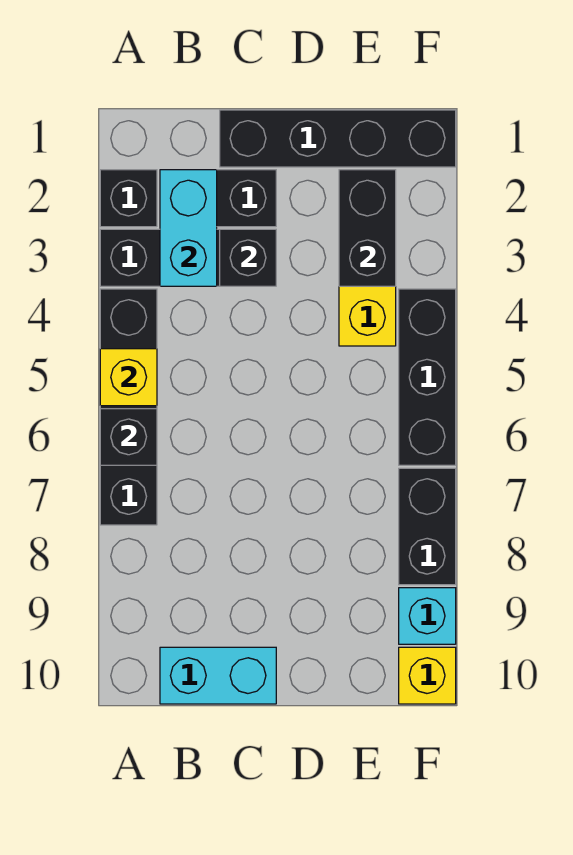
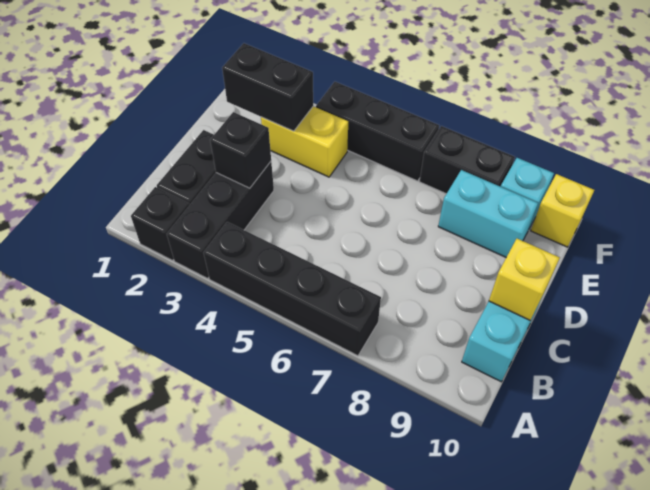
yellow 1x1 brick [100,349,157,406] -> yellow 1x1 brick moved to [489,239,560,320]
black 1x1 brick [100,409,157,465] -> none
cyan 1x2 brick [160,170,217,286] -> cyan 1x2 brick moved to [438,170,538,257]
black 1x4 brick [220,110,456,167] -> none

